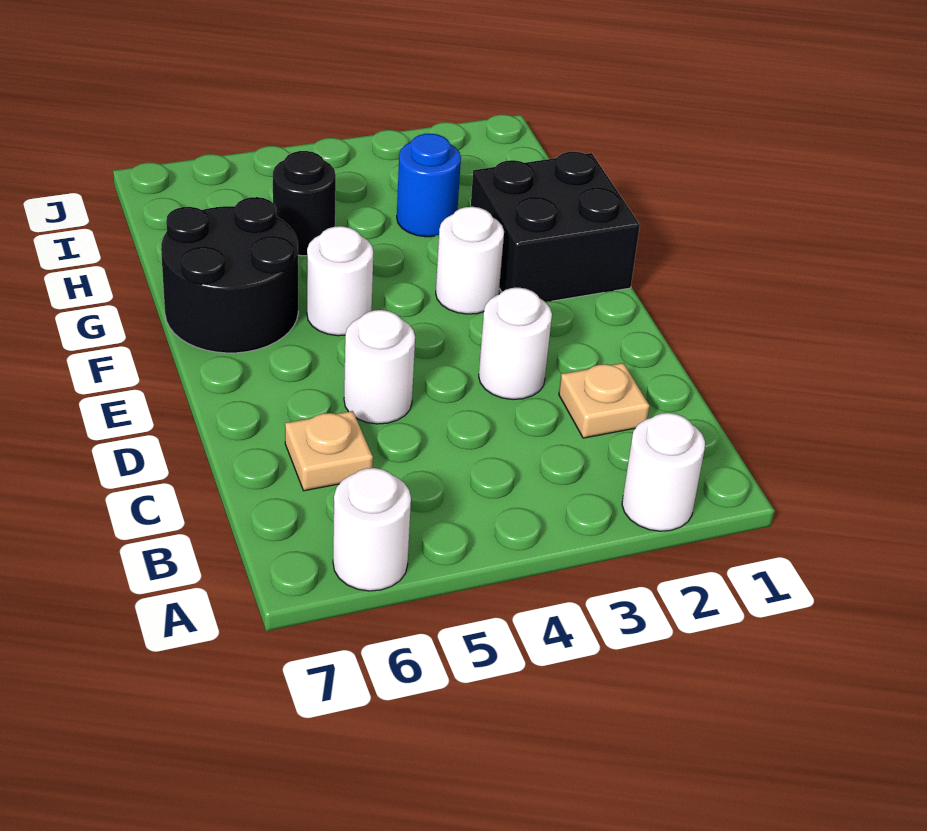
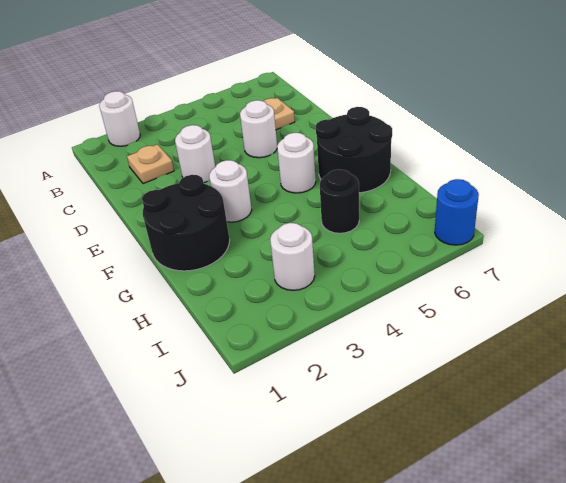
white 1x1 round brick [333,468,411,591] -> white 1x1 round brick moved to [270,223,315,291]
black 2x2 brick [471,152,640,302] -> black 2x2 round brick [142,175,230,271]
blue 1x1 round brick [397,134,461,237] -> blue 1x1 round brick moved to [435,179,479,245]

